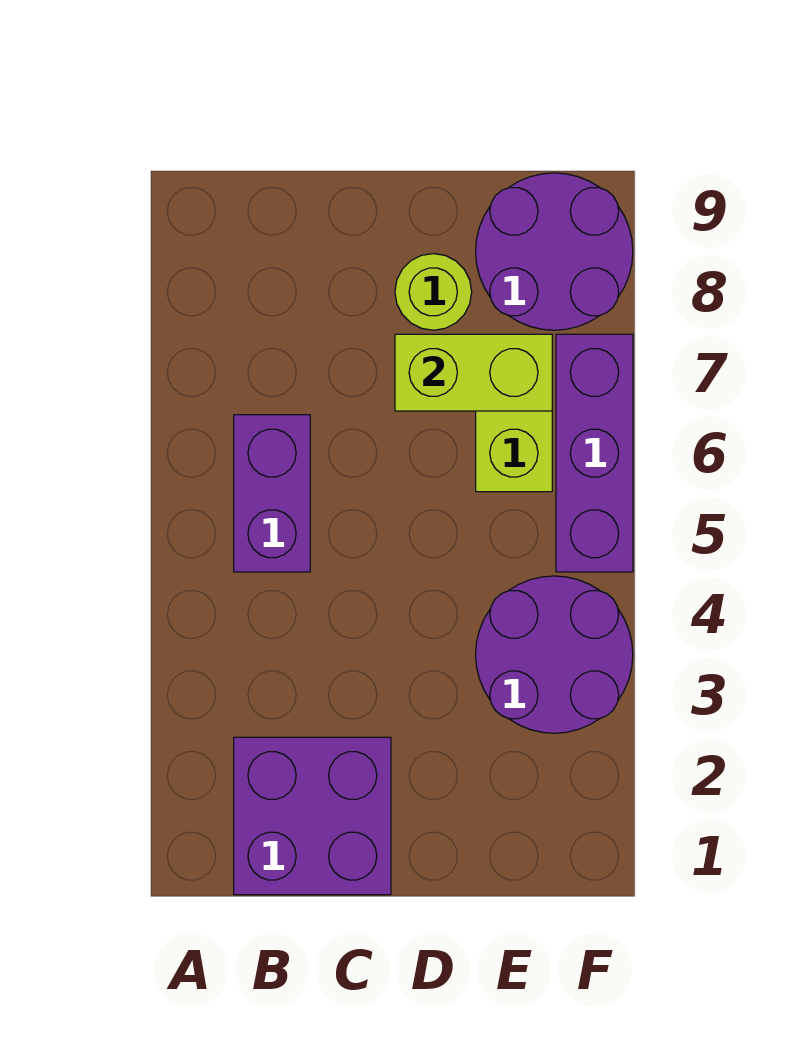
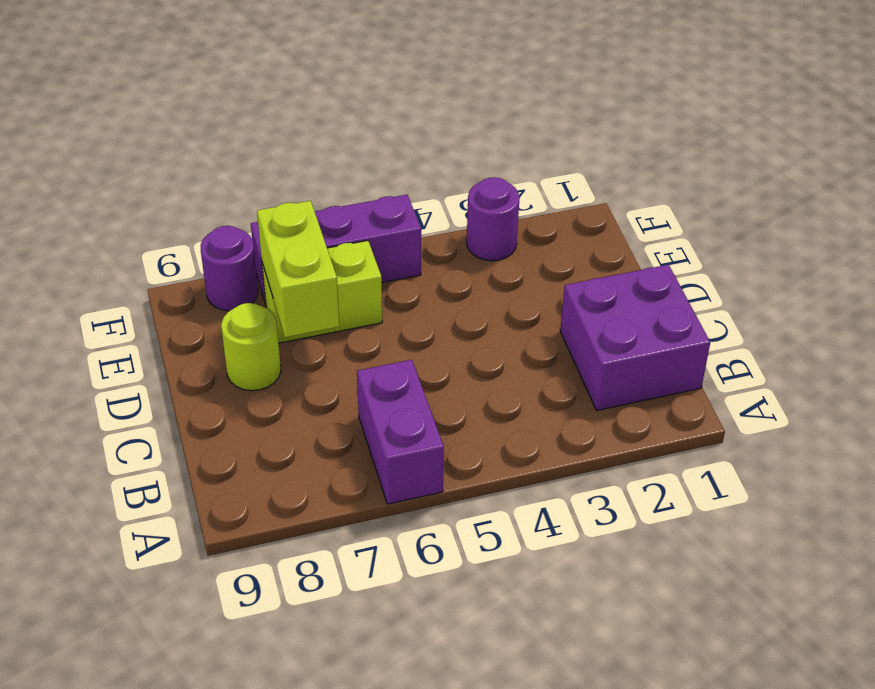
purple 1x2 brick [234,415,310,572] -> purple 1x2 brick turned to [357,360,444,504]
purple 2x2 round brick [476,576,633,733] -> purple 1x1 round brick [467,177,520,261]
purple 2x2 round brick [476,173,633,330] -> purple 1x1 round brick [201,226,258,311]

